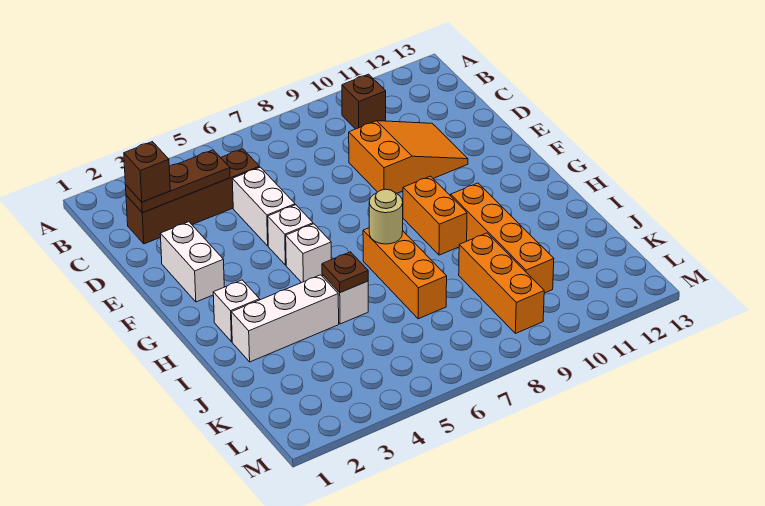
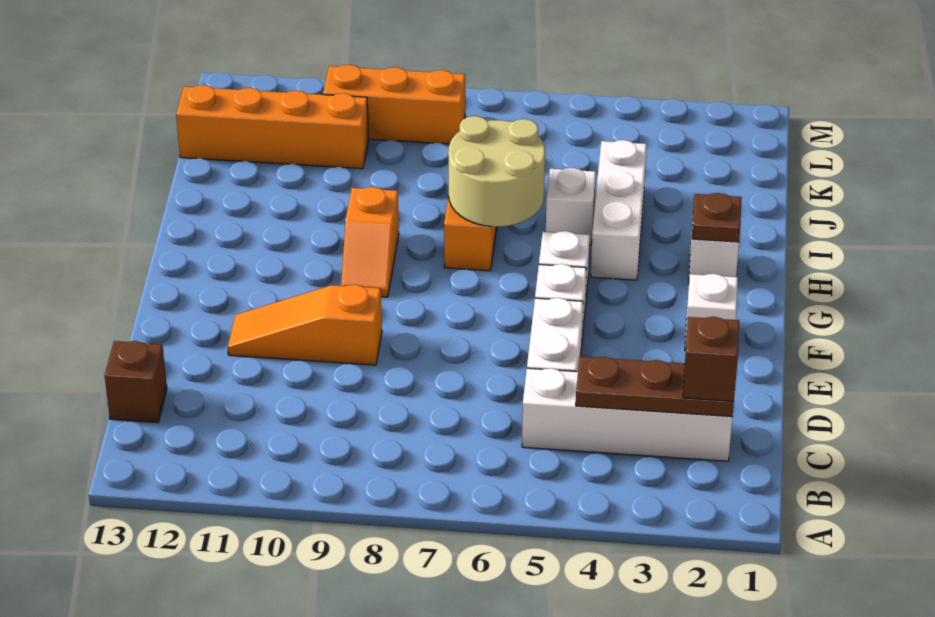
brown 1x1 brick [342,74,386,129] -> brown 1x1 brick moved to [105,341,167,423]
brown 1x4 brick [126,149,260,244] -> white 1x4 brick [522,368,732,461]
orange 2x3 slope [349,121,468,193] -> orange 1x3 slope [228,285,382,365]
white 1x2 brick [160,222,224,302] -> white 1x1 brick [685,274,738,351]
orange 1x2 brick [403,176,467,255] -> orange 1x2 slope [341,187,399,297]
tan 1x1 round brick [369,189,403,244] -> tan 2x2 round brick [448,116,545,227]
orange 1x4 brick [451,183,554,293] -> orange 1x4 brick turned to [176,85,368,169]
white 1x3 brick [231,275,339,362] -> white 1x3 brick turned to [591,140,647,280]
brown 1x1 plate [322,252,368,293] -> brown 1x1 plate moved to [692,193,742,242]
orange 1x3 brick [459,233,544,334] -> orange 1x3 brick turned to [323,65,465,144]

